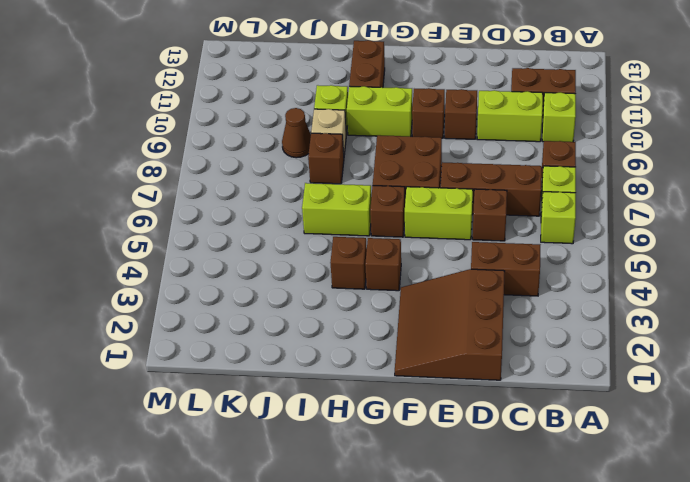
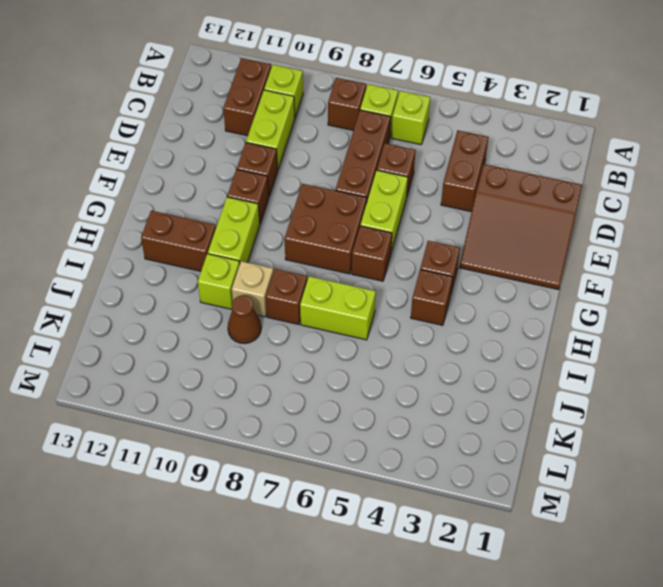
lime 1x2 brick [302,183,371,236] -> lime 1x2 brick turned to [300,276,376,340]

